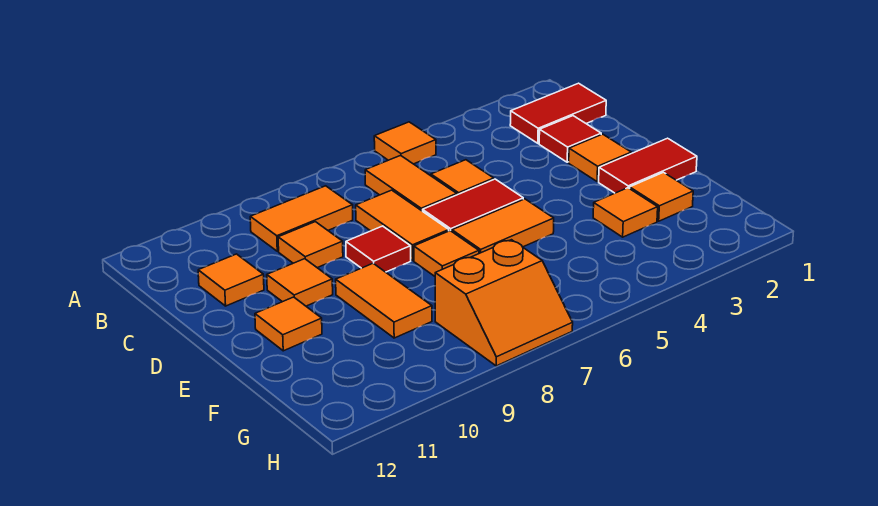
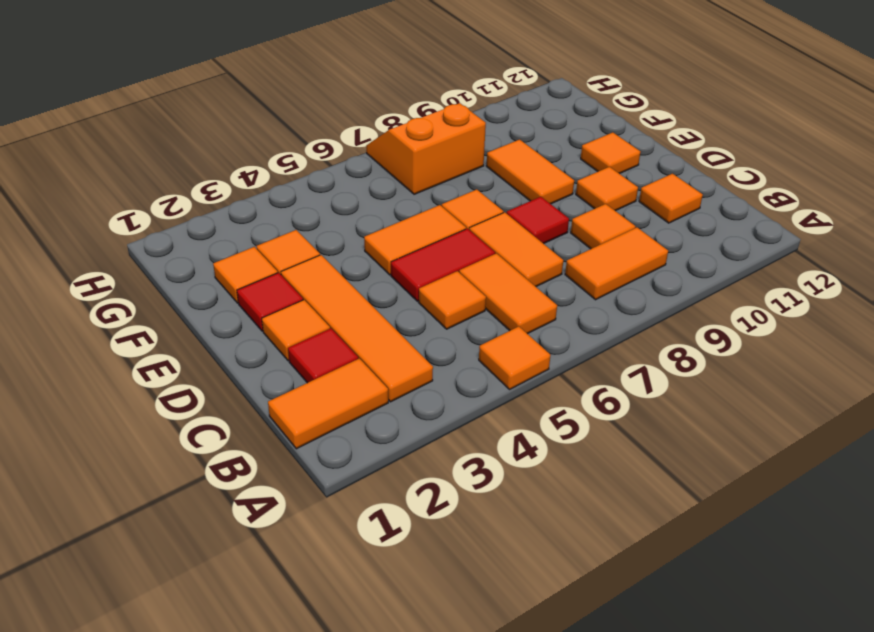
red 1x2 tile [510,83,606,143] -> orange 1x2 tile [268,358,388,449]
none -> orange 1x4 tile [281,255,433,402]
red 1x2 tile [599,138,697,193] -> red 1x1 tile [237,273,303,331]

